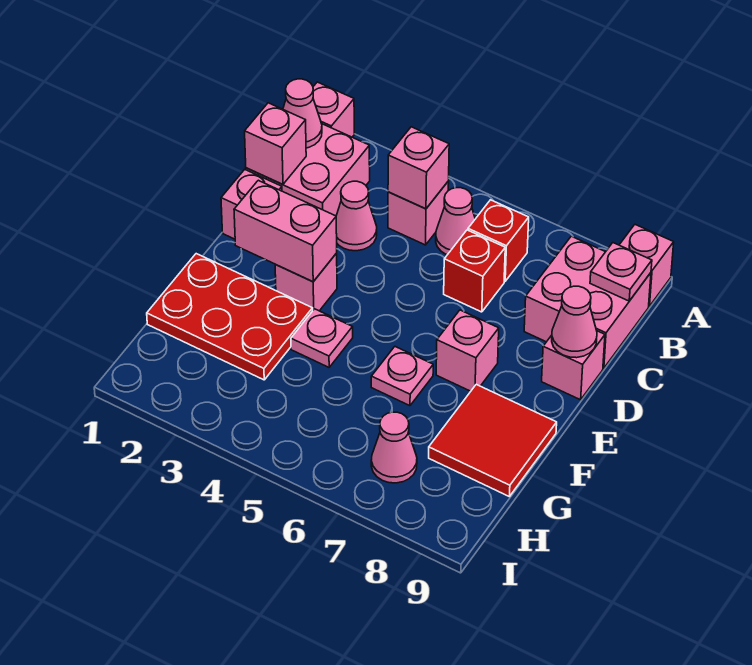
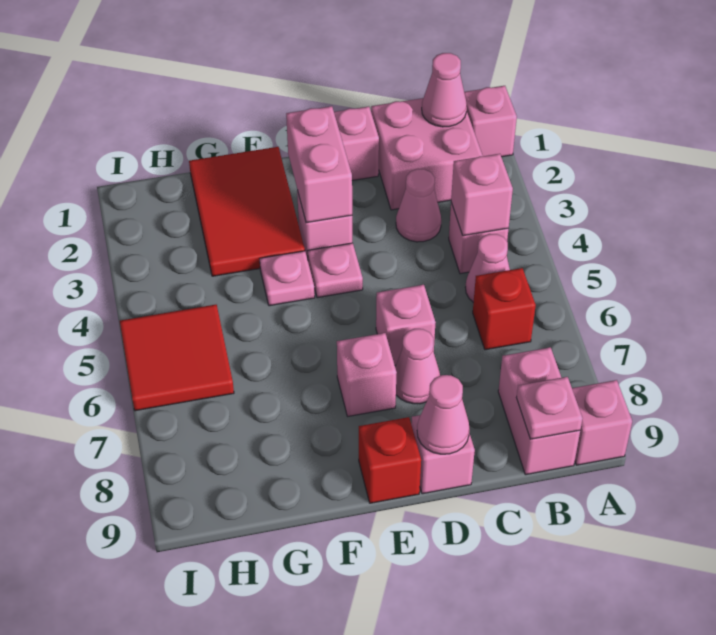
pink 2x2 brick [524,236,651,368] -> pink 1x2 brick [498,347,580,475]
pink 1x1 brick [245,103,306,184] -> pink 1x1 brick moved to [376,285,436,365]
red 1x1 brick [444,230,505,312] -> red 1x1 brick moved to [359,417,421,503]
red 2x3 plate [147,254,313,380] -> red 2x3 tile [189,147,305,276]
pink 1x1 plate [371,347,433,406] -> pink 1x1 plate moved to [308,243,363,298]
red 2x2 tile [429,384,557,496] -> red 2x2 tile moved to [120,305,234,411]
pink 1x1 cone [371,412,417,483] -> pink 1x1 cone moved to [395,329,440,404]

